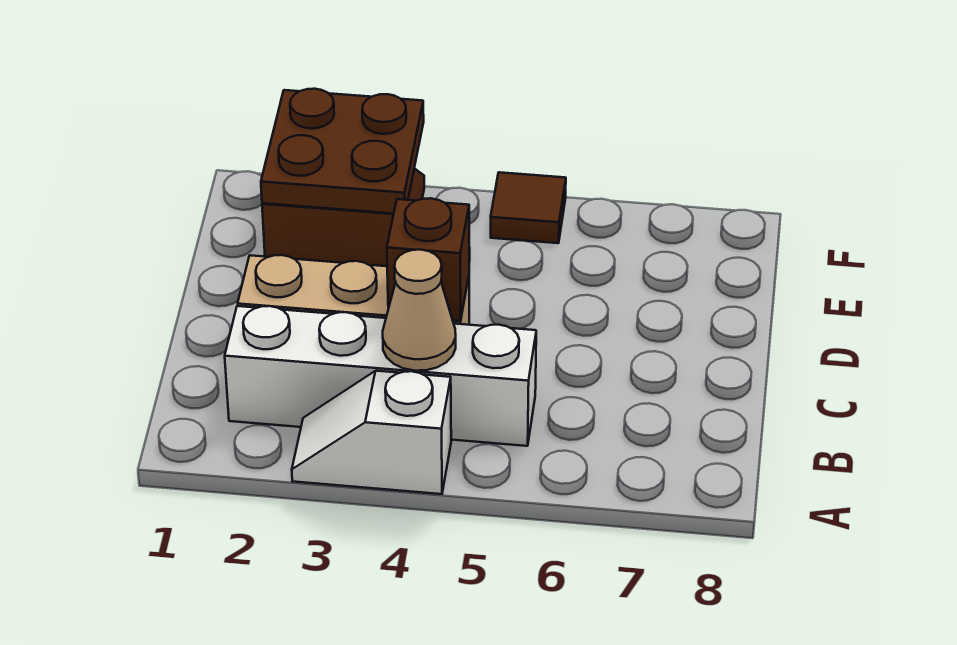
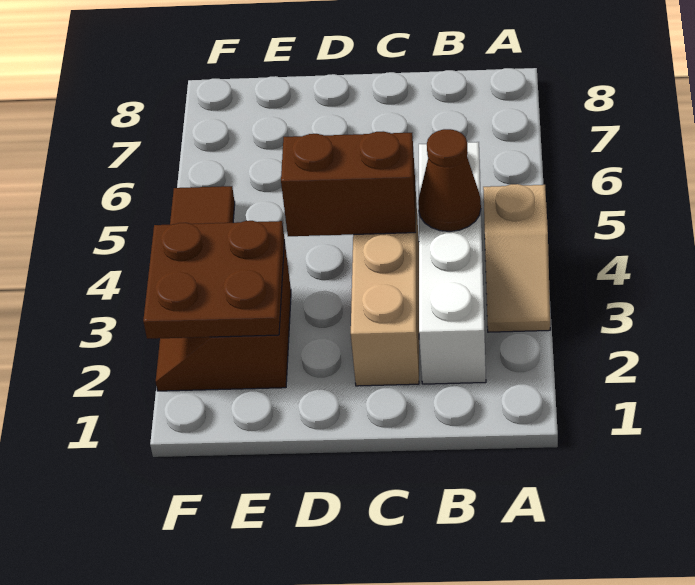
white 1x2 slope [292,371,451,494] -> tan 1x2 slope [483,184,550,332]
tan 1x1 cone [383,250,456,371] -> brown 1x1 cone [418,129,481,231]
brown 1x1 brick [387,198,469,321] -> brown 1x2 brick [281,131,416,236]

